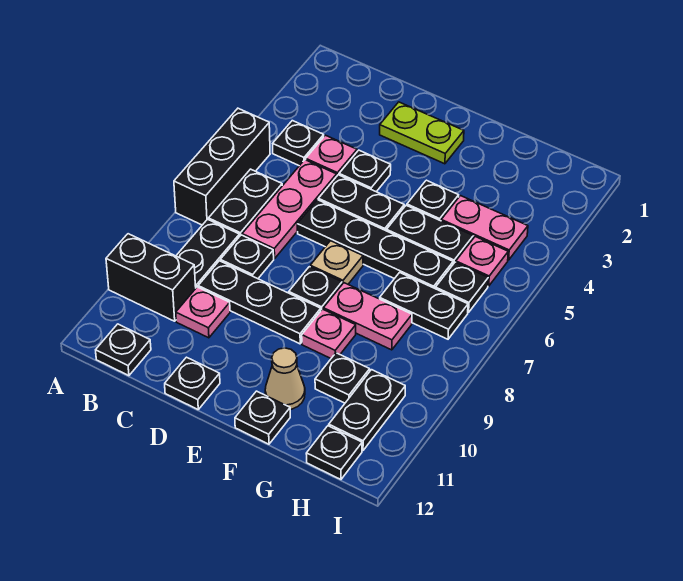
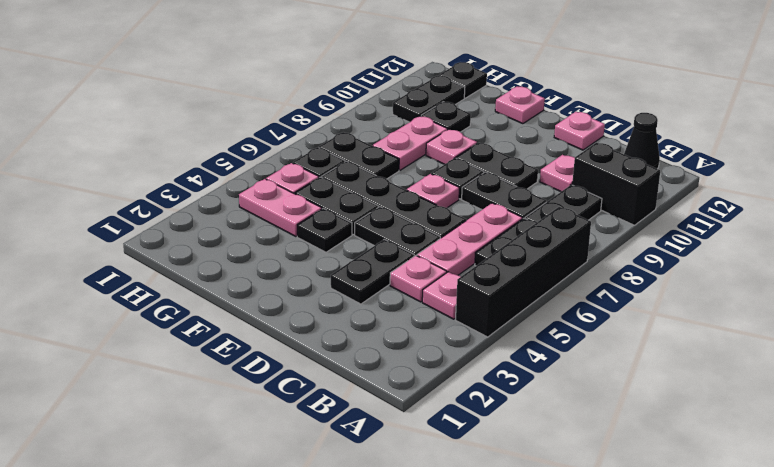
black 1x3 brick [174,108,270,225] -> black 1x4 brick [455,207,591,337]
black 1x1 plate [273,121,324,166] -> pink 1x1 plate [422,272,460,319]
black 1x1 plate [96,324,151,376] -> black 1x1 cone [624,113,660,169]
black 1x1 plate [220,235,274,279] -> black 1x2 plate [462,172,546,219]
black 1x3 plate [198,261,321,344] -> black 1x2 plate [456,143,538,189]
lime 1x2 plate [380,102,464,164] -> none
black 1x1 plate [339,150,391,192] -> black 1x2 plate [331,239,414,304]
black 1x1 plate [165,357,220,409] -> pink 1x1 plate [554,112,605,150]
tan 1x1 plate [310,241,363,284] -> pink 1x1 plate [407,174,459,208]
pink 1x2 plate [323,283,412,350] -> pink 1x2 plate turned to [373,116,448,170]
tan 1x1 cone [265,348,305,409] -> none
black 1x1 plate [235,391,290,444] -> pink 1x1 plate [495,87,545,124]

